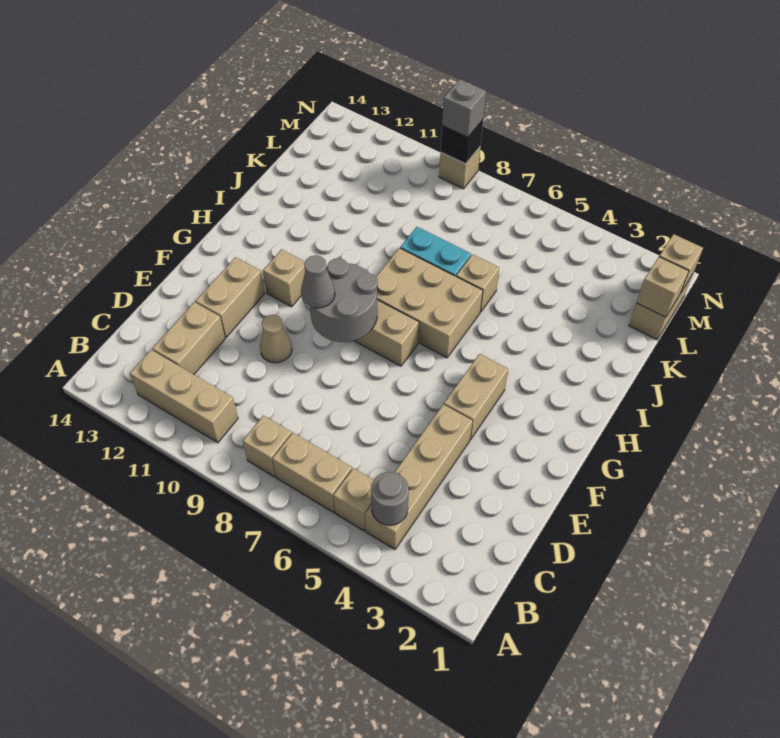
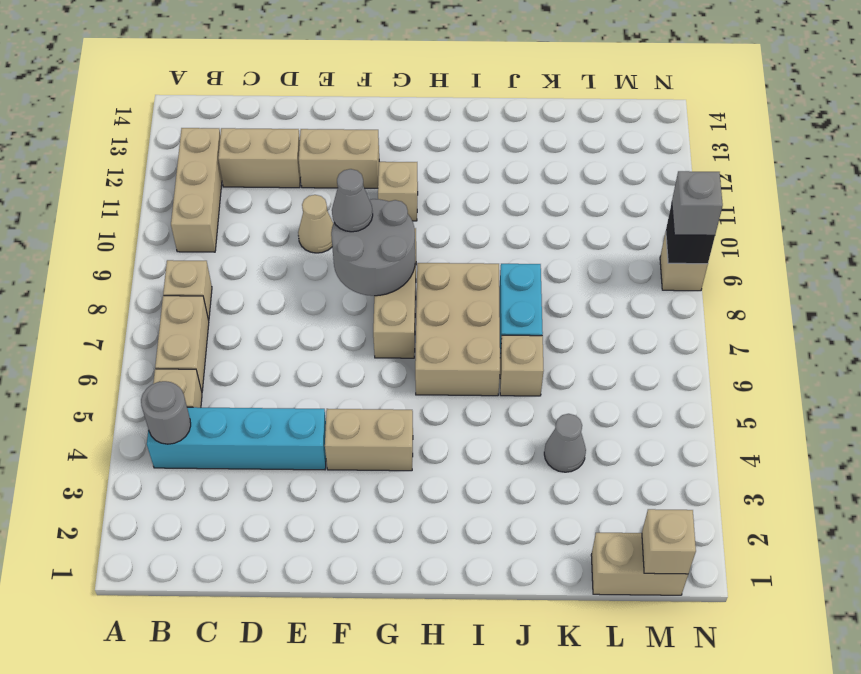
tan 1x4 brick [365,404,473,549] -> cyan 1x4 brick [147,407,326,470]
none -> grey 1x1 cone [544,414,586,472]
tan 1x1 brick [637,257,689,317] -> none

